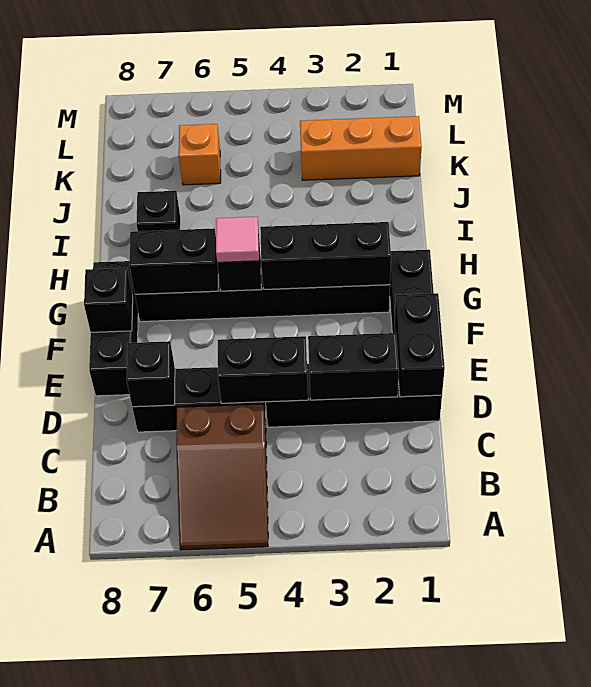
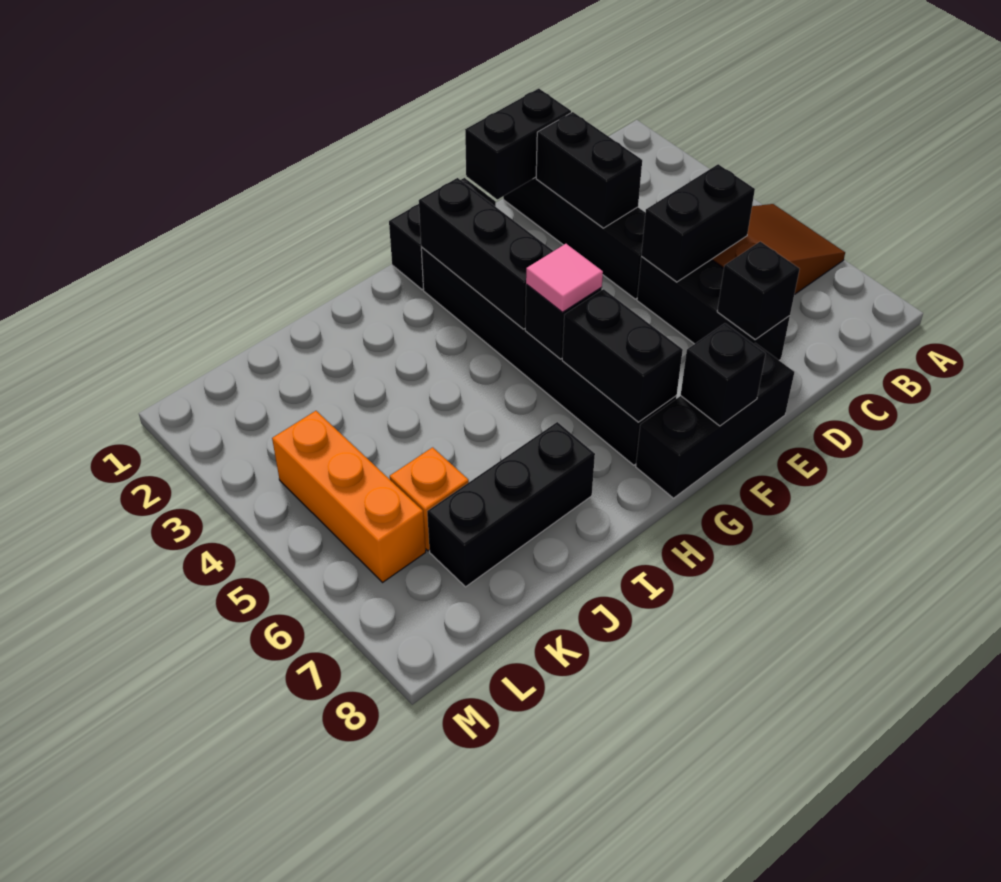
black 1x2 brick [218,336,308,403] -> black 1x2 brick turned to [641,164,755,282]
black 1x1 brick [137,191,181,231] -> black 1x3 brick [427,422,595,587]
orange 1x3 brick [300,116,421,180] -> orange 1x3 brick moved to [272,411,426,582]

